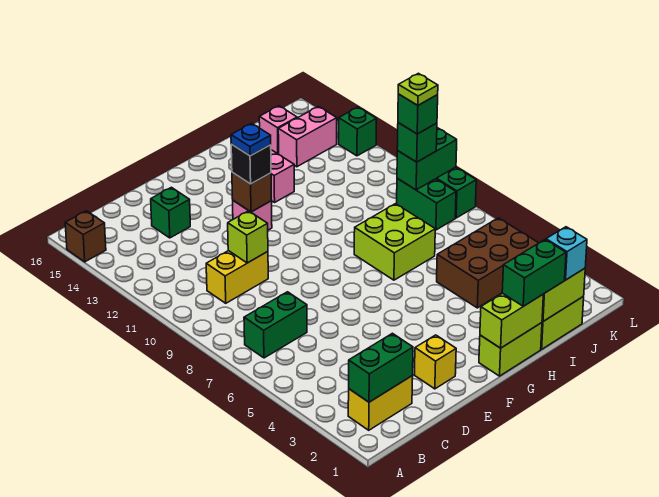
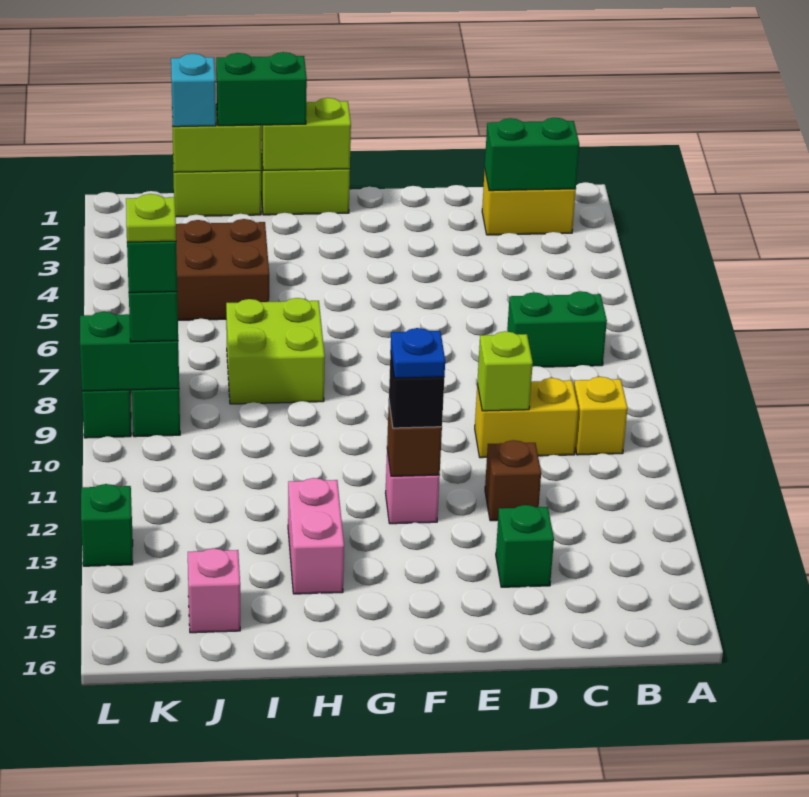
brown 1x1 brick [65,211,106,262] -> brown 1x1 brick moved to [485,440,541,521]
yellow 1x1 brick [414,335,456,389] -> yellow 1x1 brick moved to [574,377,627,455]
pink 1x2 brick [278,107,337,167] -> none

